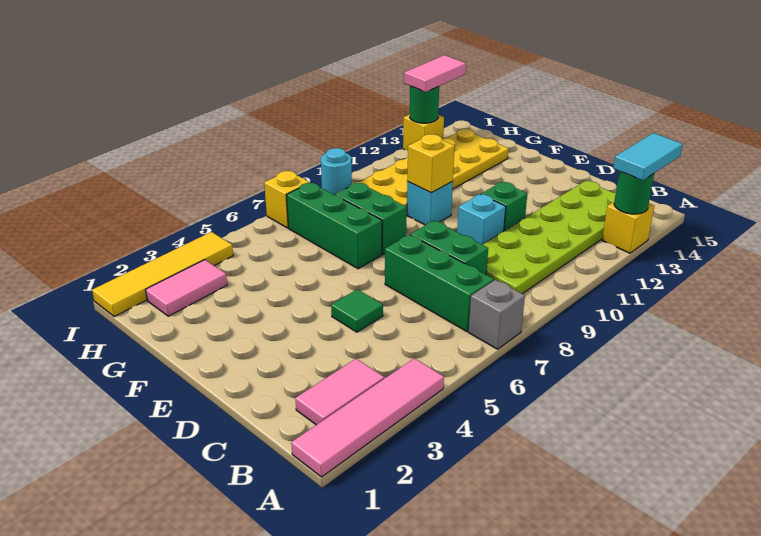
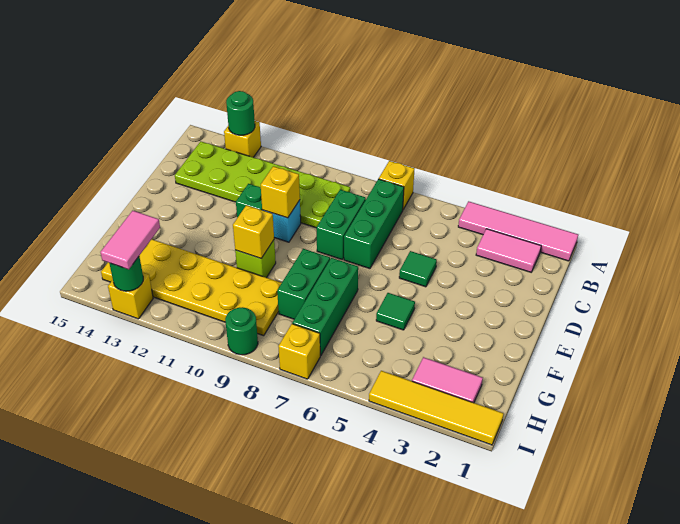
grey 1x1 brick [469,280,525,349] -> yellow 1x1 brick [379,161,414,209]
cyan 1x2 tile [613,133,683,180] -> none
none -> yellow 1x1 brick [260,166,300,218]
none -> green 1x1 tile [376,293,415,330]
cyan 1x1 brick [407,181,453,225] -> lime 1x1 brick [235,240,276,278]
cyan 1x1 round brick [321,148,352,195] -> green 1x1 round brick [225,307,258,355]
pink 1x2 tile [404,55,466,92] -> pink 1x2 tile turned to [100,211,160,269]

